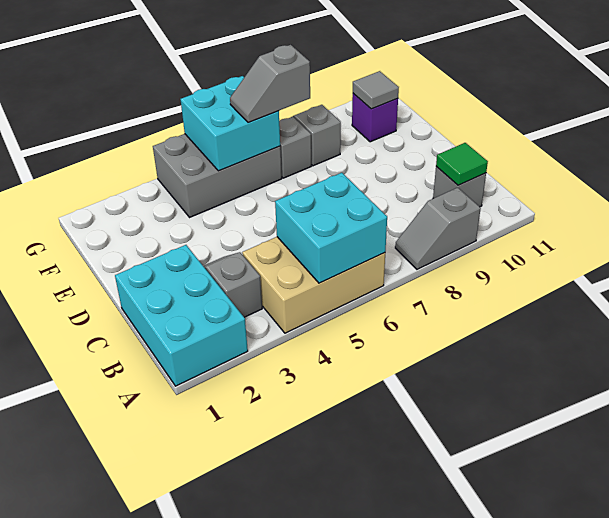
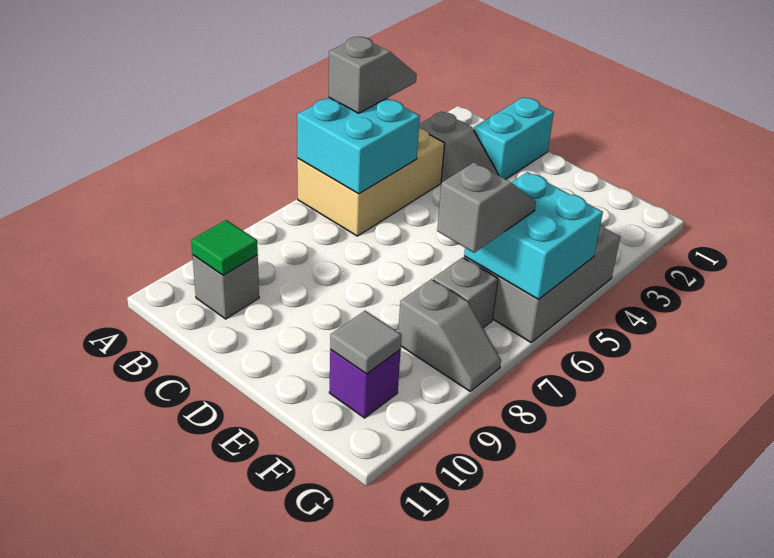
cyan 2x3 brick [115,245,248,386] -> cyan 1x2 brick [474,97,554,180]
grey 1x2 slope [395,188,481,269] -> grey 1x2 slope moved to [329,37,417,113]

